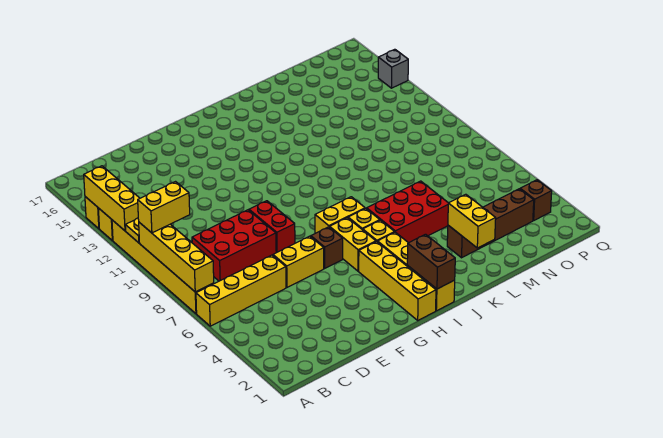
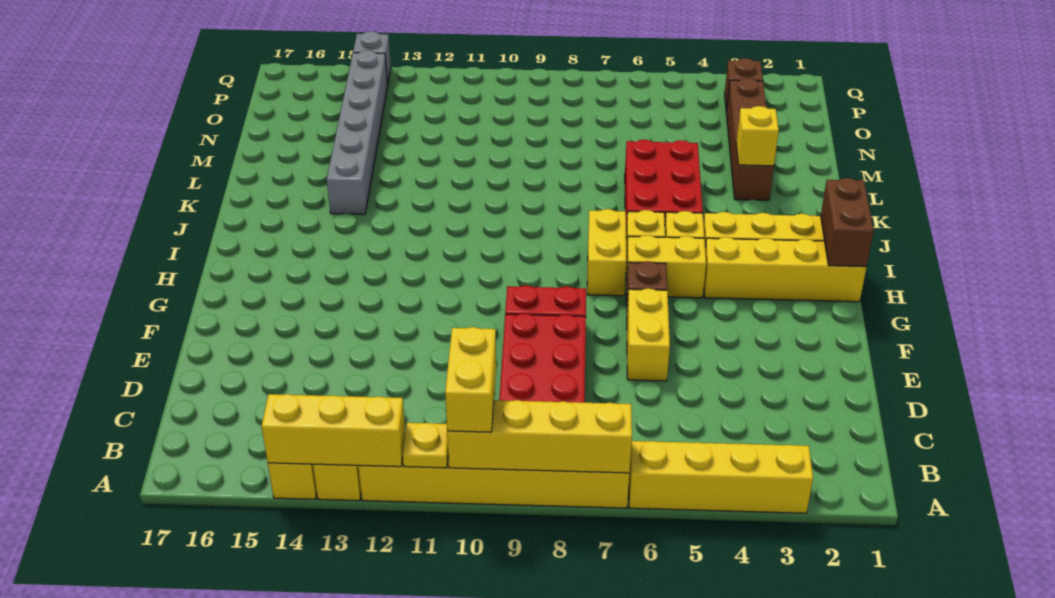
yellow 1x4 brick [196,255,286,326] -> yellow 1x4 brick turned to [629,441,813,513]
brown 1x2 brick [407,234,455,289] -> brown 1x2 brick turned to [821,178,874,267]
none -> grey 1x6 brick [327,50,388,214]
yellow 1x2 brick [448,194,496,248] -> yellow 1x1 brick [736,106,779,166]

